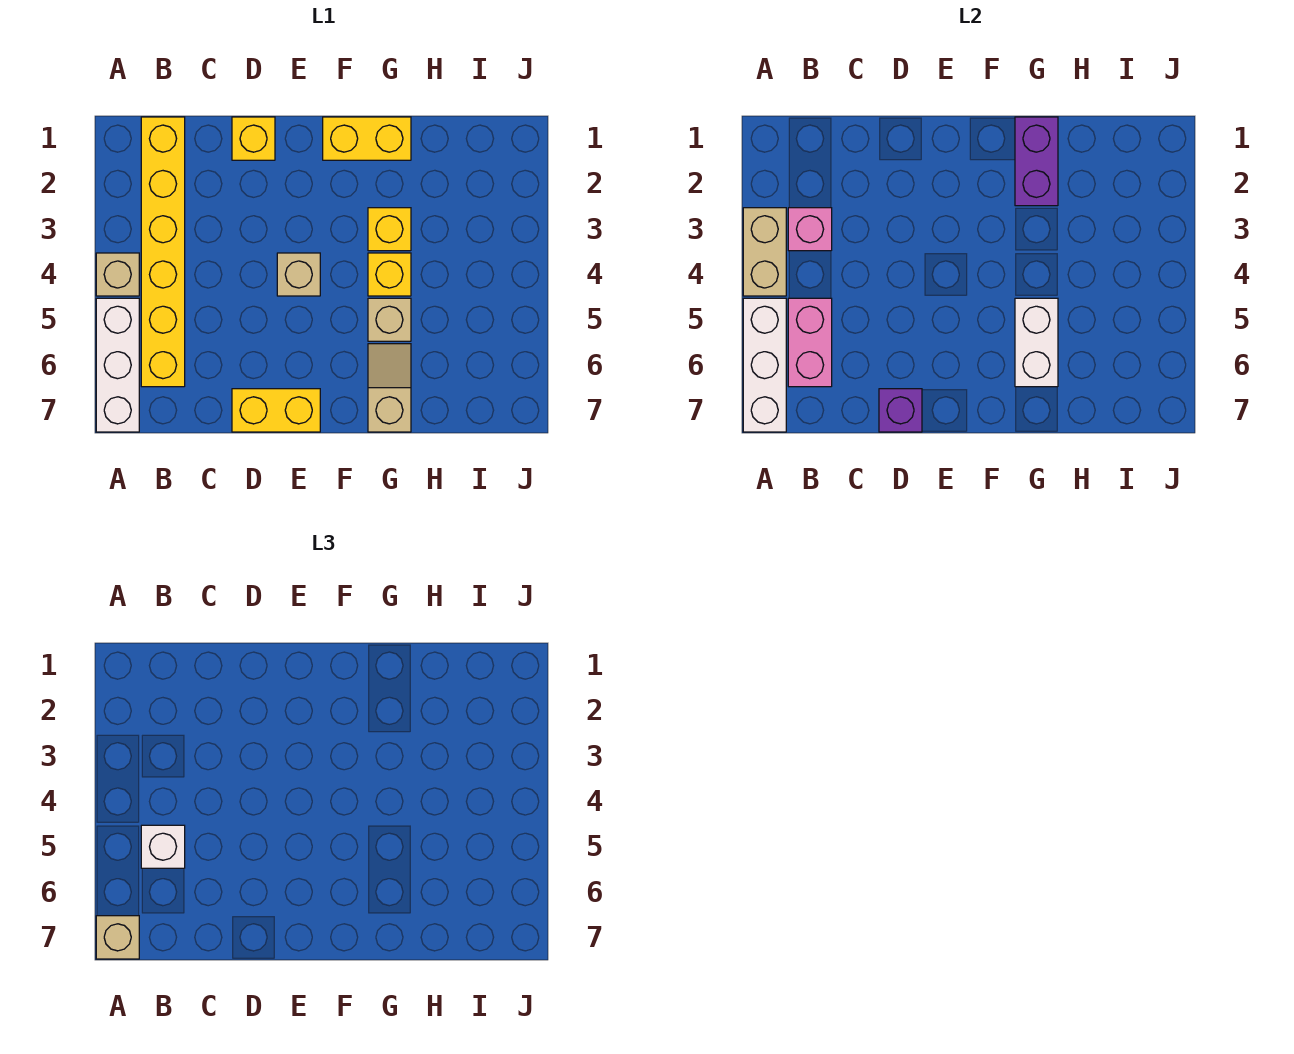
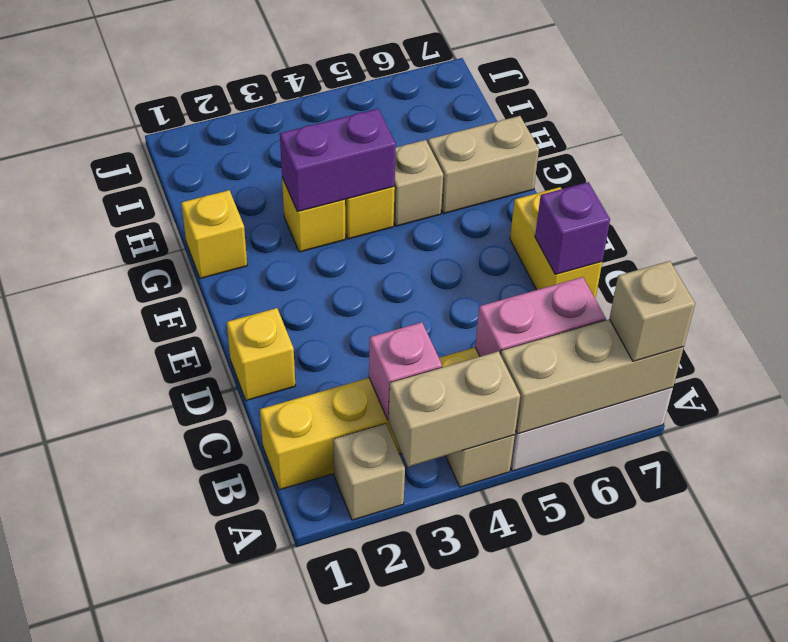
white 1x3 brick [743,298,786,432] -> tan 1x3 brick [501,319,684,434]
white 1x1 brick [141,825,185,868] -> none
tan 1x1 brick [277,253,320,296] -> tan 1x1 brick moved to [333,424,405,520]
yellow 1x2 brick [323,117,411,160] -> yellow 1x1 brick [181,190,247,278]
purple 1x2 brick [1015,117,1058,206] -> purple 1x2 brick moved to [280,109,396,212]
white 1x2 brick [1015,298,1058,387] -> none
tan 1x2 slope [368,344,411,432] -> tan 1x2 brick [428,116,539,214]

